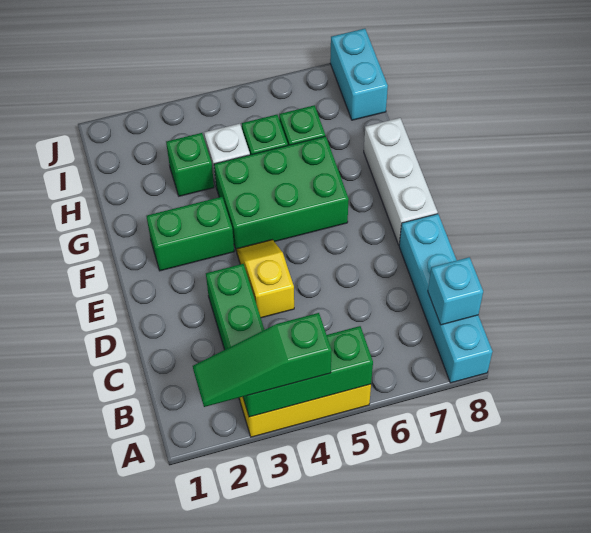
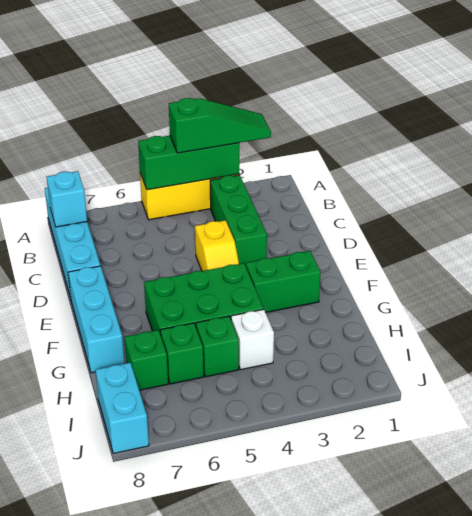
white 1x3 brick [364,118,438,245] -> cyan 1x3 brick [68,266,125,373]
green 1x1 brick [166,133,214,196] -> green 1x1 brick moved to [125,330,168,390]

